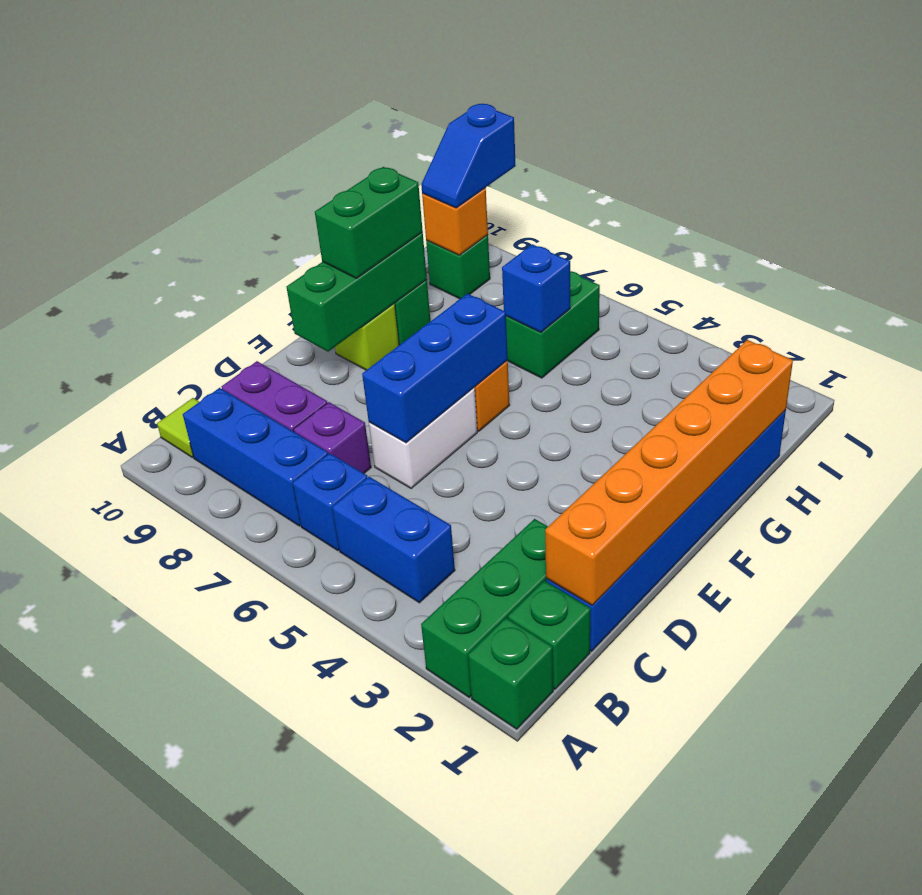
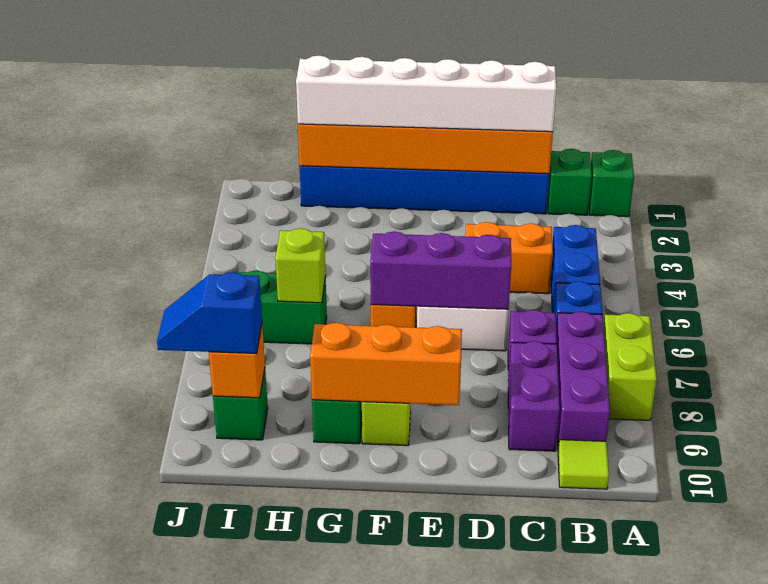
green 1x3 brick [421,519,548,697] -> none
none -> lime 1x2 brick [604,313,657,420]
blue 1x3 brick [183,388,328,526] -> purple 1x3 brick [556,312,610,448]
none -> white 1x6 brick [296,56,556,132]
none -> orange 1x2 brick [465,222,553,294]
blue 1x3 brick [362,294,508,443] -> purple 1x3 brick [370,231,511,309]
green 1x3 brick [287,233,427,352] -> orange 1x3 brick [310,323,462,405]
green 1x2 brick [315,167,423,278] -> none
blue 1x1 brick [502,244,570,332] -> lime 1x1 brick [275,228,326,303]
blue 1x2 slope [421,104,516,208] -> blue 1x2 slope turned to [157,272,262,354]

